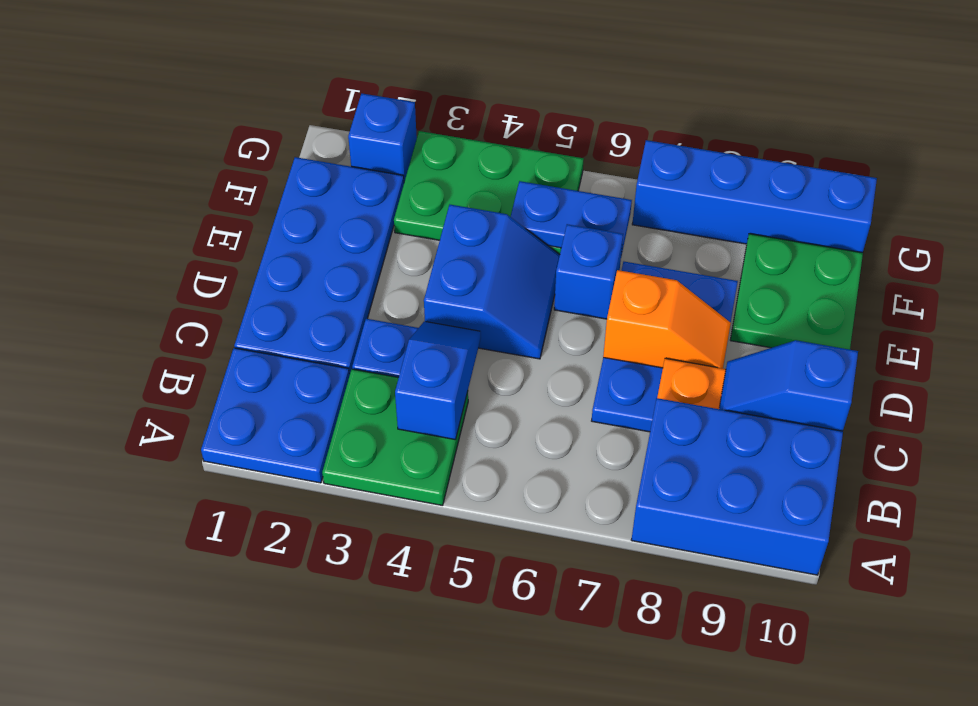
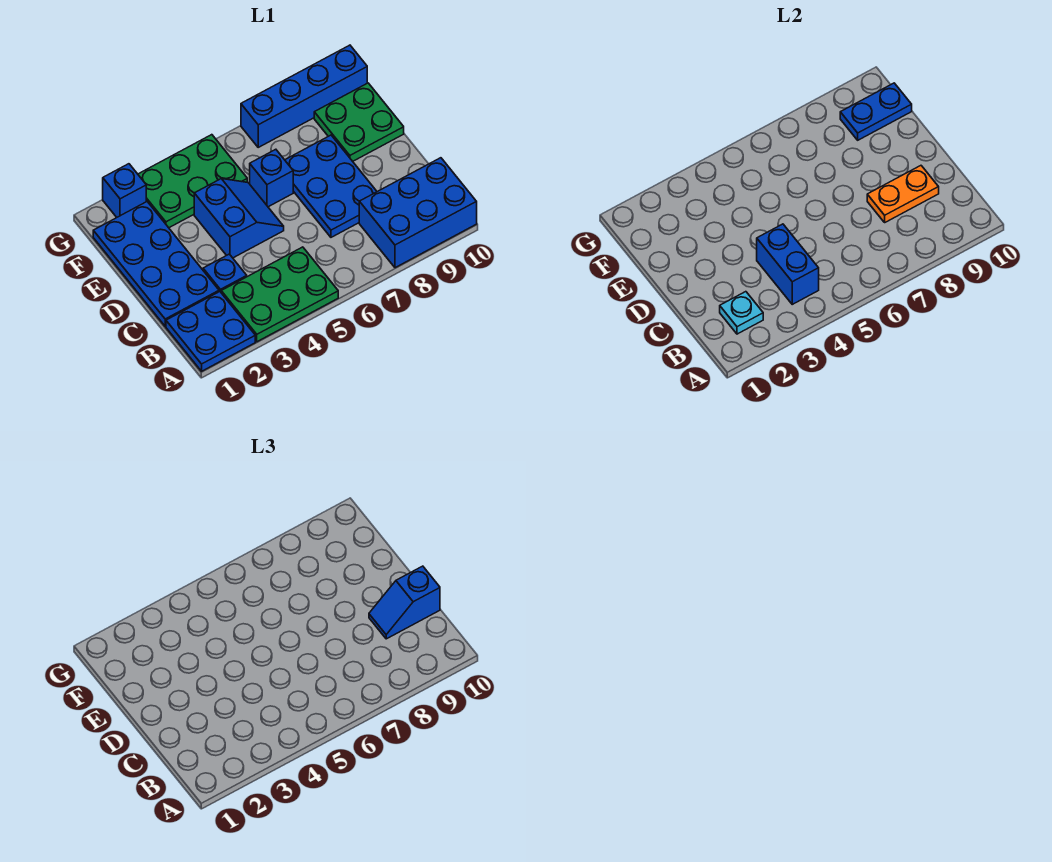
green 2x2 plate [322,369,468,506] -> green 2x3 plate [221,247,338,342]
none -> cyan 1x1 plate [720,292,763,334]
blue 1x2 slope [395,321,481,440] -> blue 1x2 brick [757,224,819,304]
orange 1x2 slope [603,270,731,368] -> none
blue 1x2 plate [511,181,632,256] -> blue 1x2 plate moved to [840,83,912,140]

